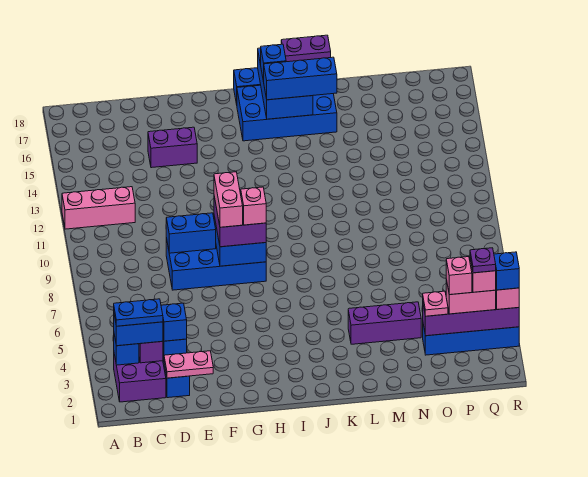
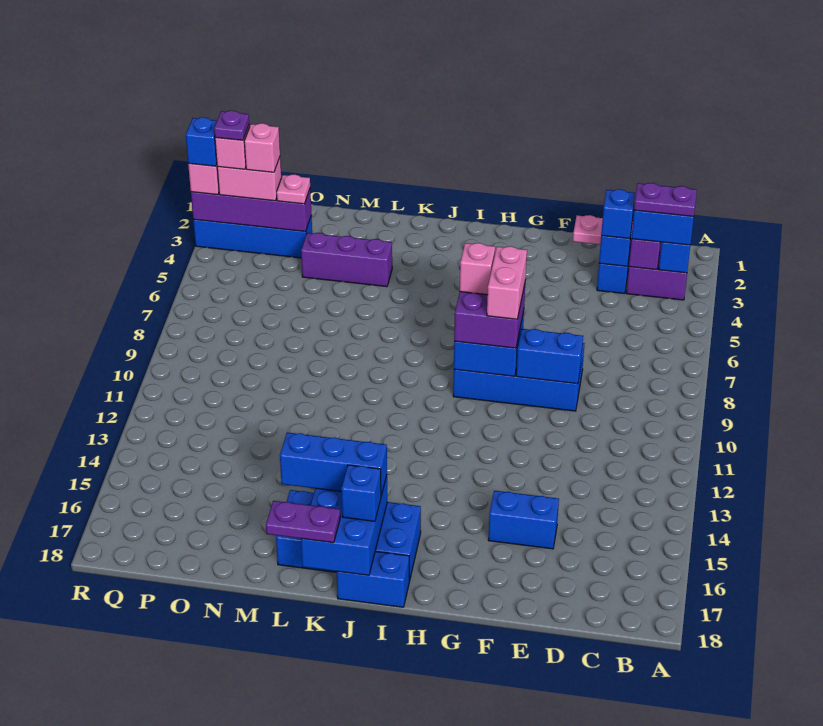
pink 1x3 brick [62,187,135,229] -> none
blue 1x2 plate [114,299,163,326] -> purple 1x2 plate [634,183,697,217]
purple 1x2 brick [148,127,197,168] -> blue 1x2 brick [488,491,559,549]

